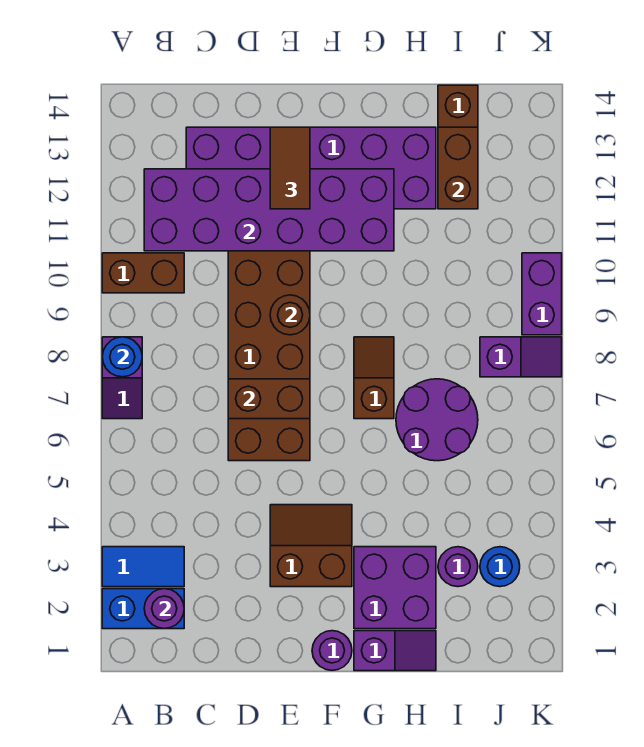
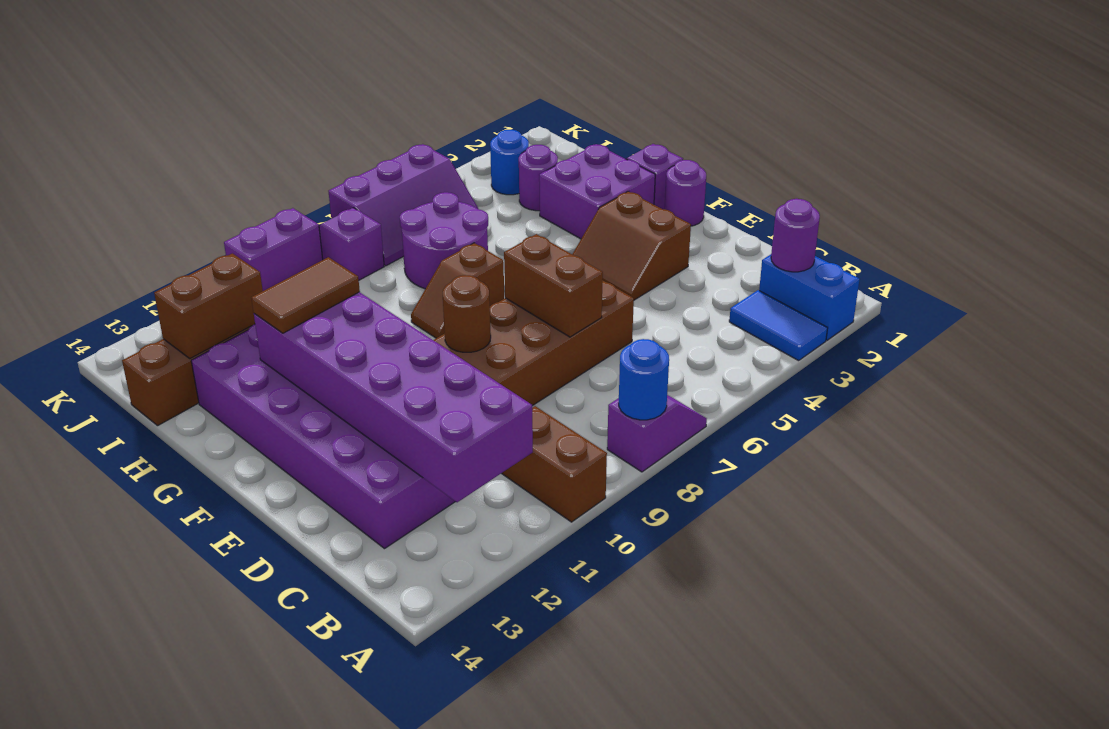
brown 1x2 tile [270,127,310,209] -> brown 1x2 tile moved to [251,257,360,333]
none -> purple 2x3 slope [329,144,478,266]

